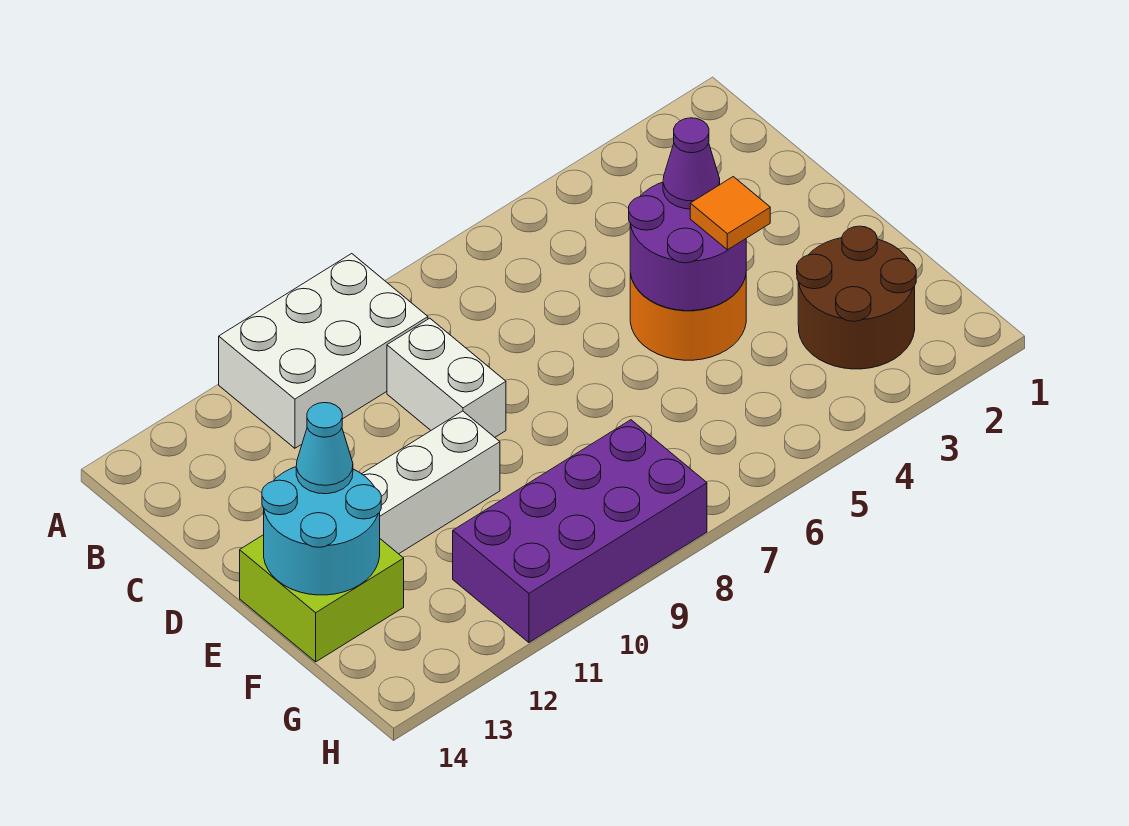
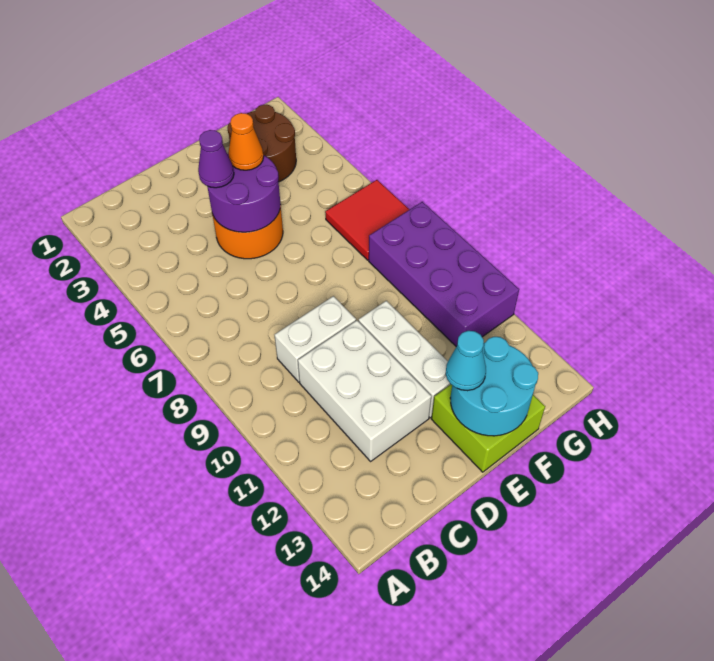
white 2x3 brick [219,254,428,448] -> white 2x3 brick moved to [298,321,431,461]
orange 1x1 tile [690,177,770,250] -> orange 1x1 cone [228,113,264,170]
none -> red 2x2 tile [325,180,410,260]

